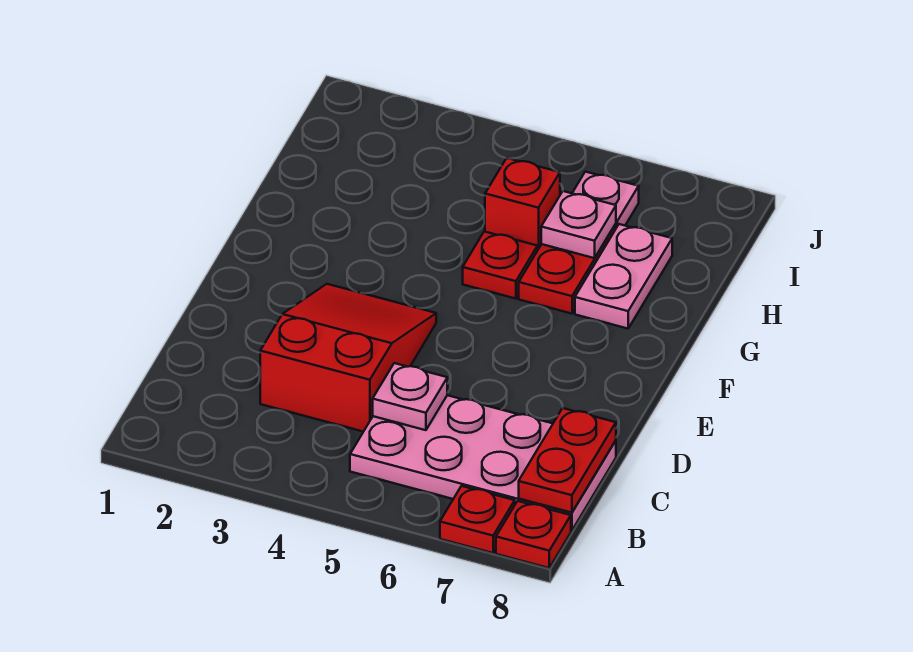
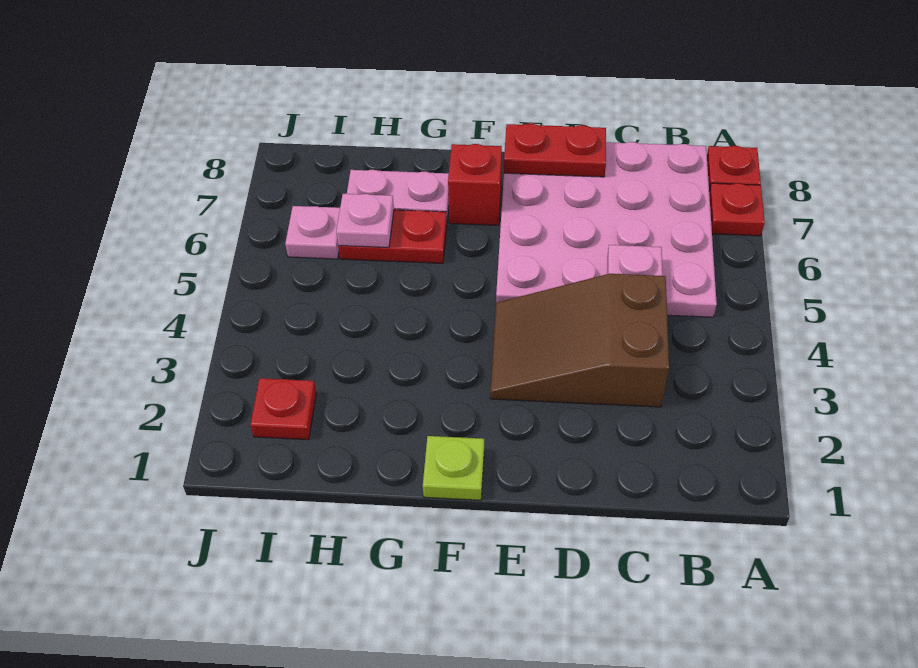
pink 2x4 plate [350,395,616,531] -> pink 4x4 plate [496,142,717,317]
red 1x2 plate [519,408,616,513] -> red 1x2 plate moved to [504,124,606,177]
red 2x3 slope [260,284,436,432] -> brown 2x3 slope [490,274,669,407]
none -> lime 1x1 plate [423,436,484,500]
red 1x1 plate [463,232,537,299] -> red 1x1 plate moved to [250,378,316,440]
red 1x1 brick [485,158,560,251] -> red 1x1 brick moved to [448,144,502,225]

